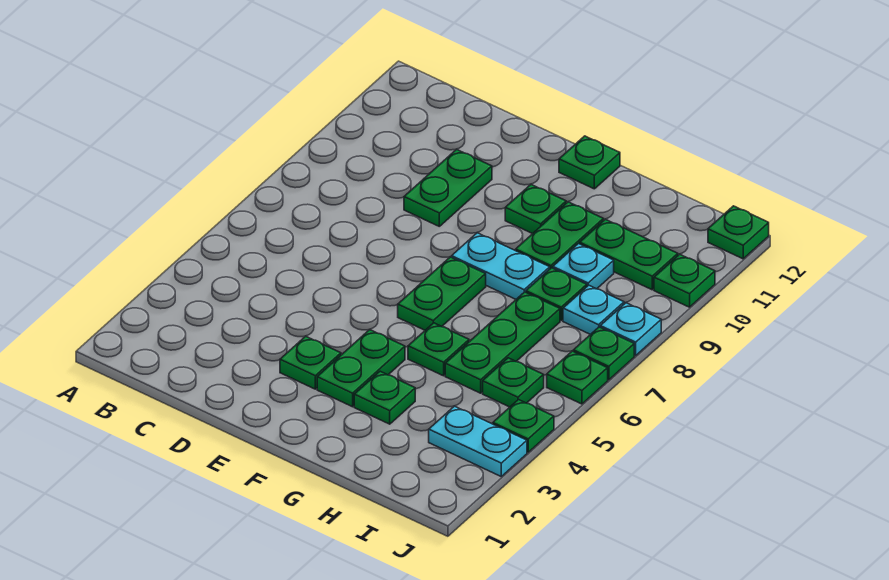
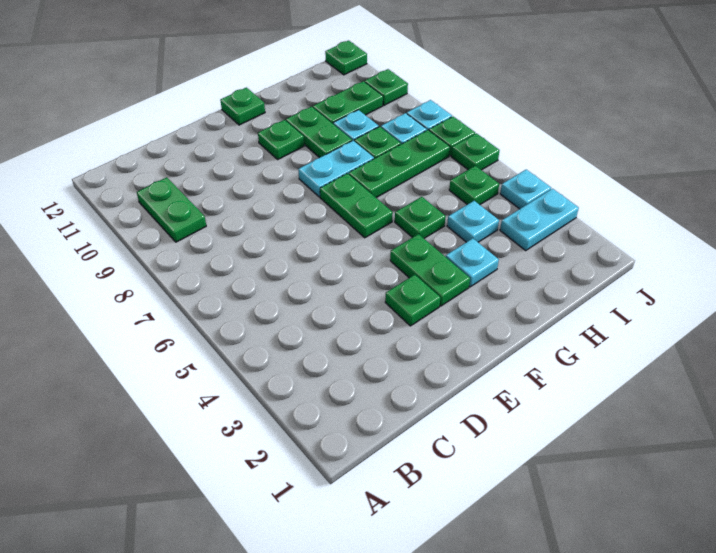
green 1x2 plate [404,149,492,226] -> green 1x2 plate moved to [137,177,206,242]
green 1x1 plate [354,371,415,424] -> cyan 1x1 plate [446,238,499,287]
none -> cyan 1x1 plate [447,201,499,242]
green 1x3 plate [445,292,560,393] -> green 1x3 plate turned to [349,130,450,198]
green 1x1 plate [493,400,554,452] -> cyan 1x1 plate [500,170,551,209]

